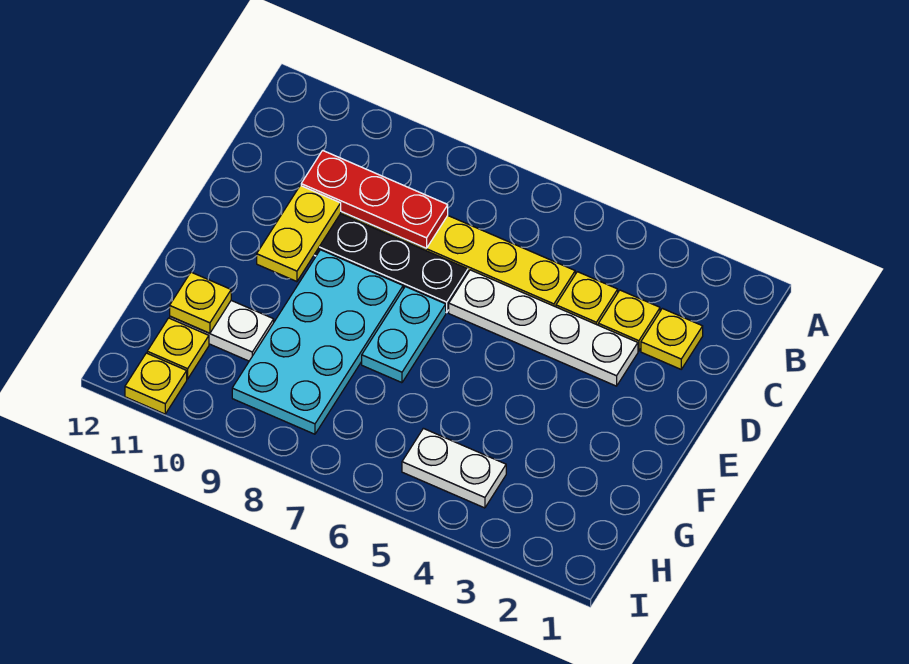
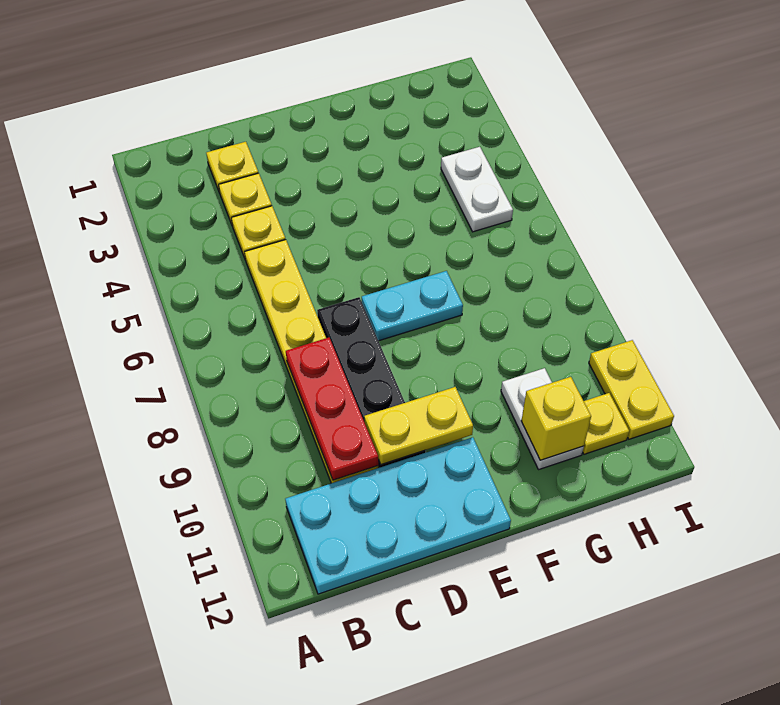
white 1x4 plate [449,270,638,386] -> none
cyan 2x4 plate [232,250,403,434] -> cyan 2x4 plate moved to [285,437,511,594]
yellow 1x1 plate [170,272,231,333] -> yellow 1x1 brick [521,377,591,460]
yellow 1x1 plate [125,353,187,414] -> yellow 1x2 plate [589,340,674,439]

